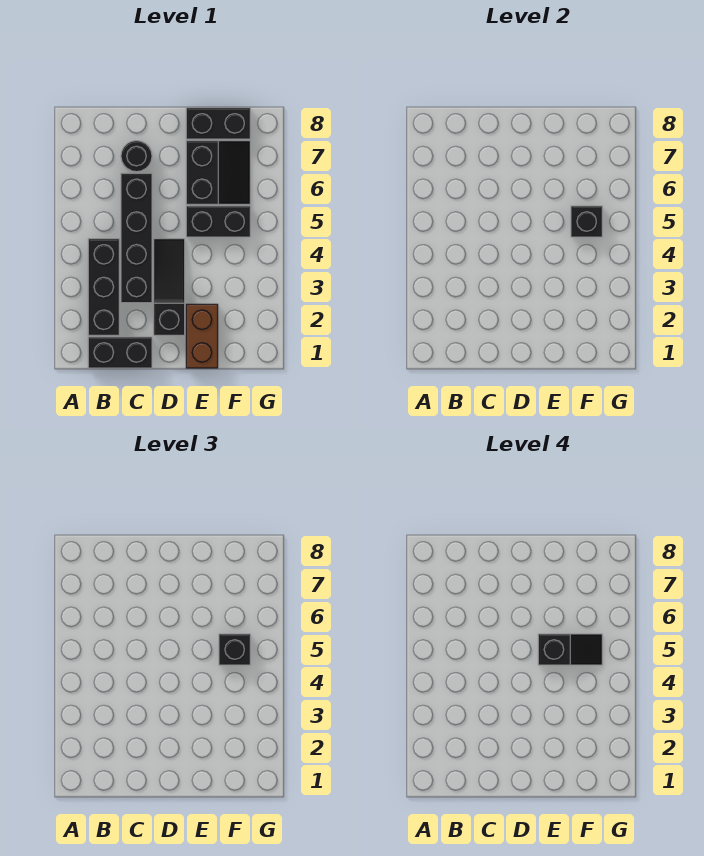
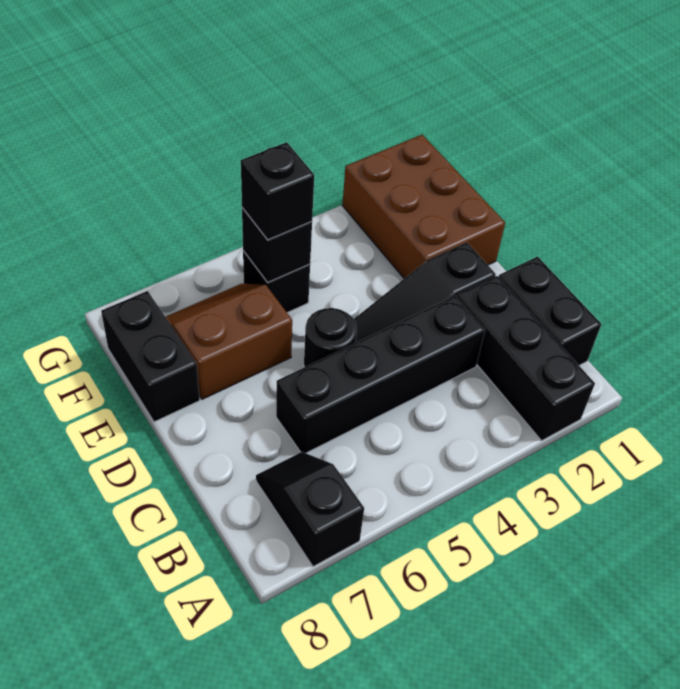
black 1x3 brick [88,239,119,335] -> black 1x3 brick turned to [457,276,595,441]
black 1x1 round brick [121,141,152,172] -> black 1x1 round brick moved to [304,308,357,367]
brown 1x2 brick [186,304,218,368] -> brown 2x3 brick [342,135,505,278]
black 1x2 brick [186,206,250,237] -> black 1x1 brick [243,251,310,313]
black 1x2 slope [538,634,602,665] -> black 1x2 slope moved to [256,452,364,567]
black 2x2 slope [186,141,250,204] -> brown 2x2 slope [166,284,292,399]

